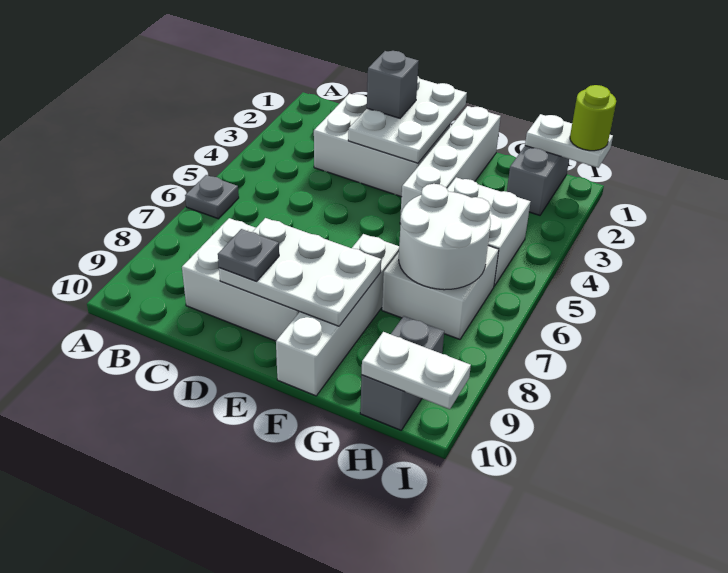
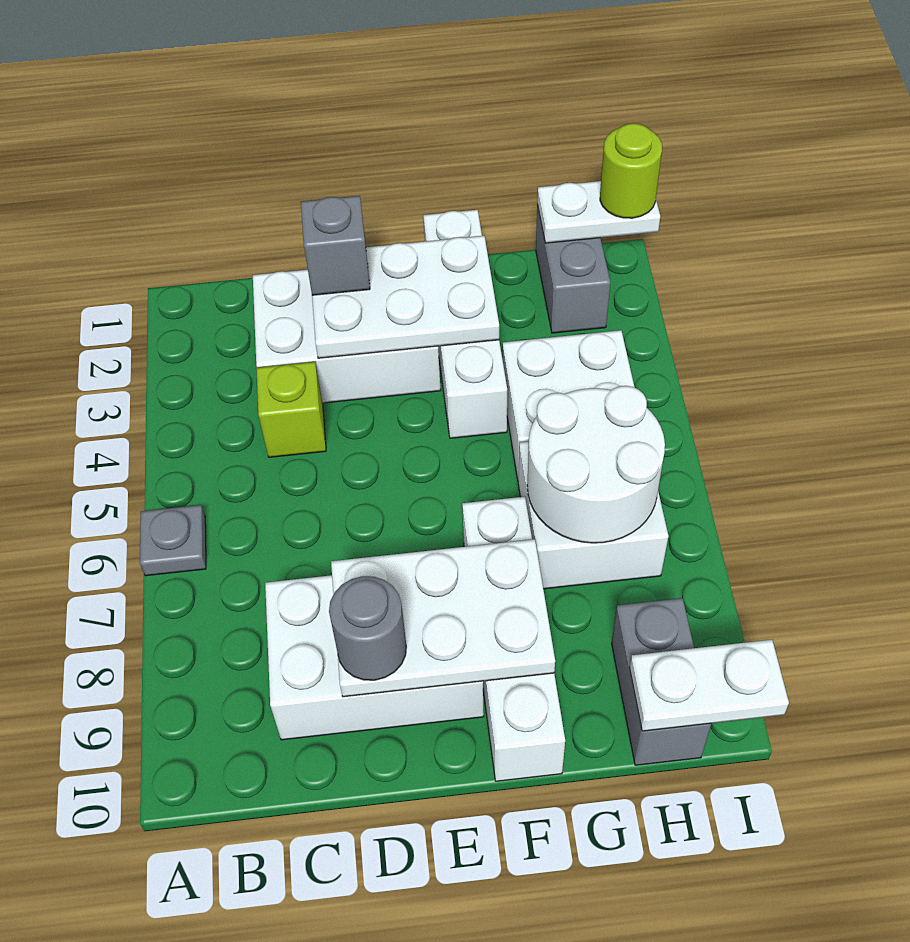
none -> lime 1x1 brick [256,362,326,457]
white 2x3 plate [348,77,467,163] -> white 2x3 plate turned to [312,236,499,358]
grey 1x1 plate [218,229,279,281] -> grey 1x1 round brick [329,576,406,680]

